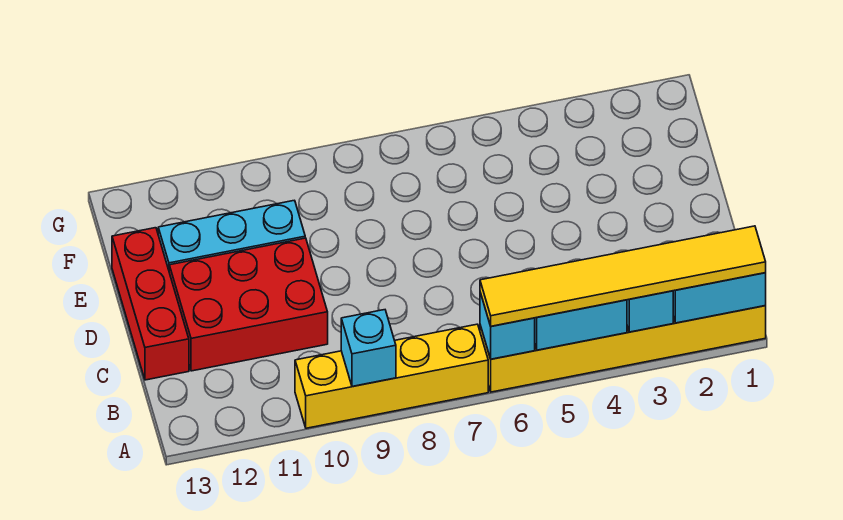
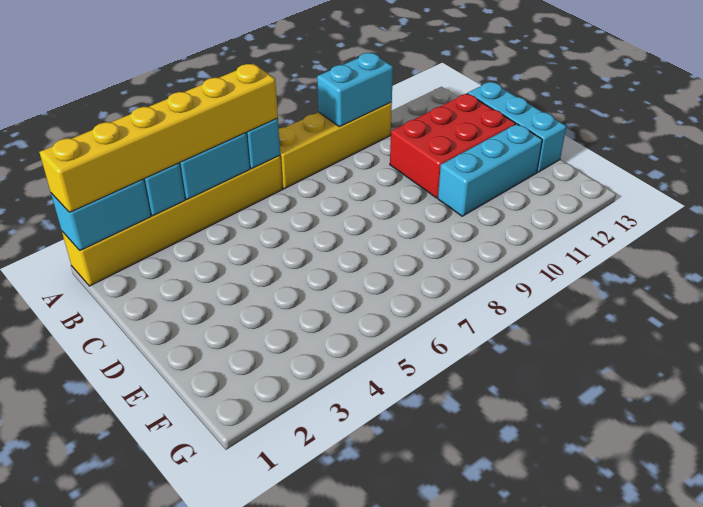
yellow 1x6 tile [480,226,766,326] -> yellow 1x6 brick [39,63,278,212]
cyan 1x1 brick [341,310,396,386] -> cyan 1x2 brick [317,53,393,127]
red 1x3 brick [112,228,189,380] -> cyan 1x3 brick [468,82,566,172]

